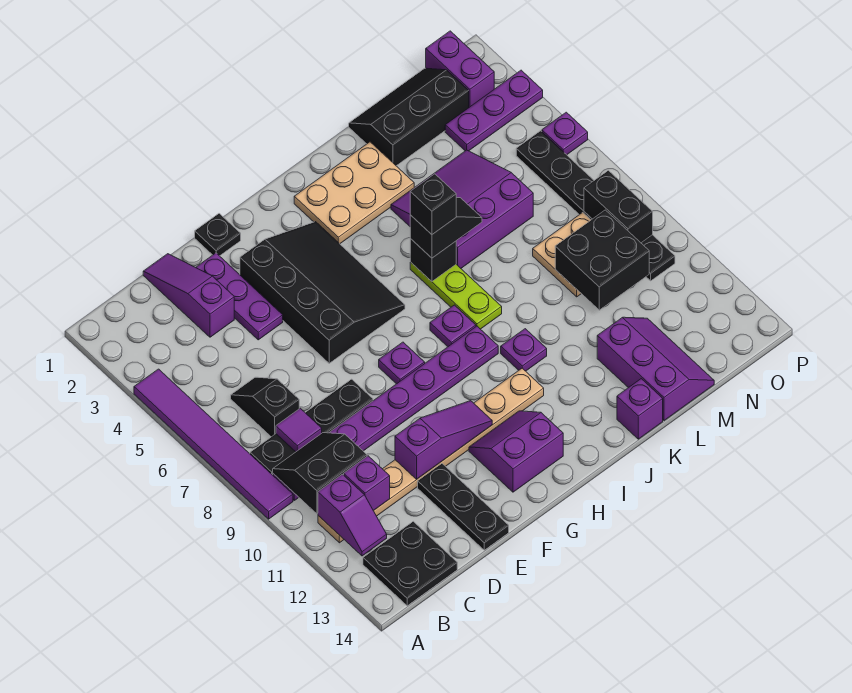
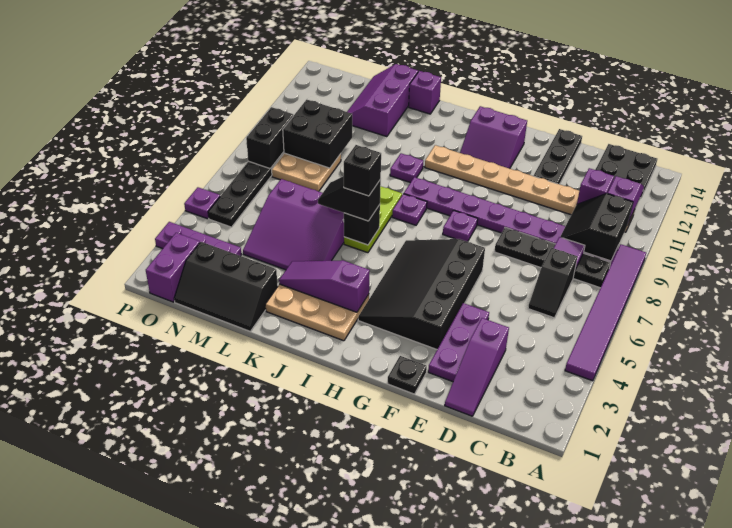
black 2x2 slope [273,433,367,514] -> black 2x2 slope turned to [560,194,633,261]
purple 1x3 slope [395,401,492,480] -> purple 1x3 slope moved to [279,260,370,312]

